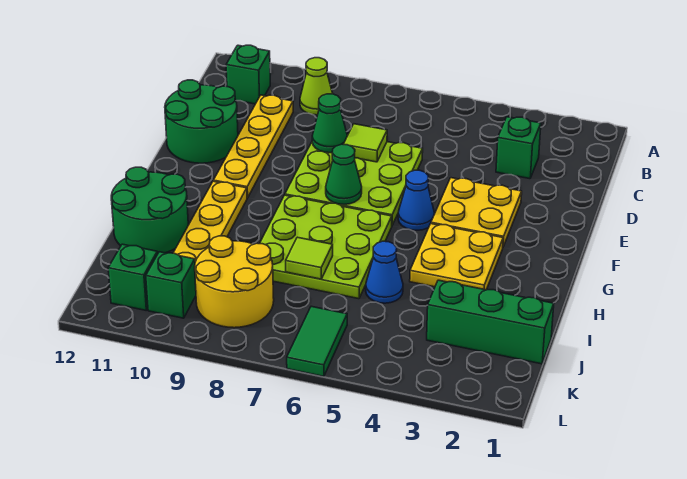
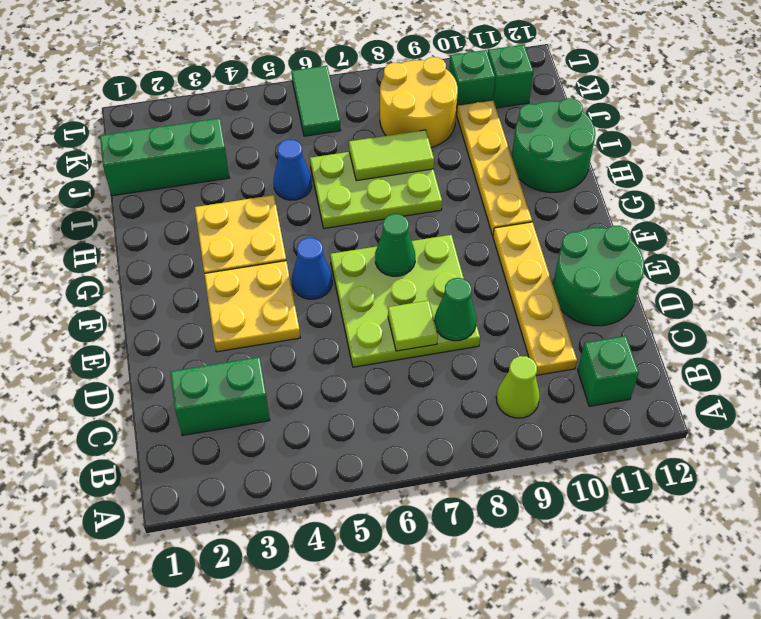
green 1x1 brick [496,117,541,179] -> green 1x2 brick [170,357,270,436]
lime 3x3 plate [260,195,392,299] -> lime 2x3 plate [310,152,442,228]
lime 1x1 tile [286,237,333,279] -> lime 1x2 tile [349,130,434,181]

